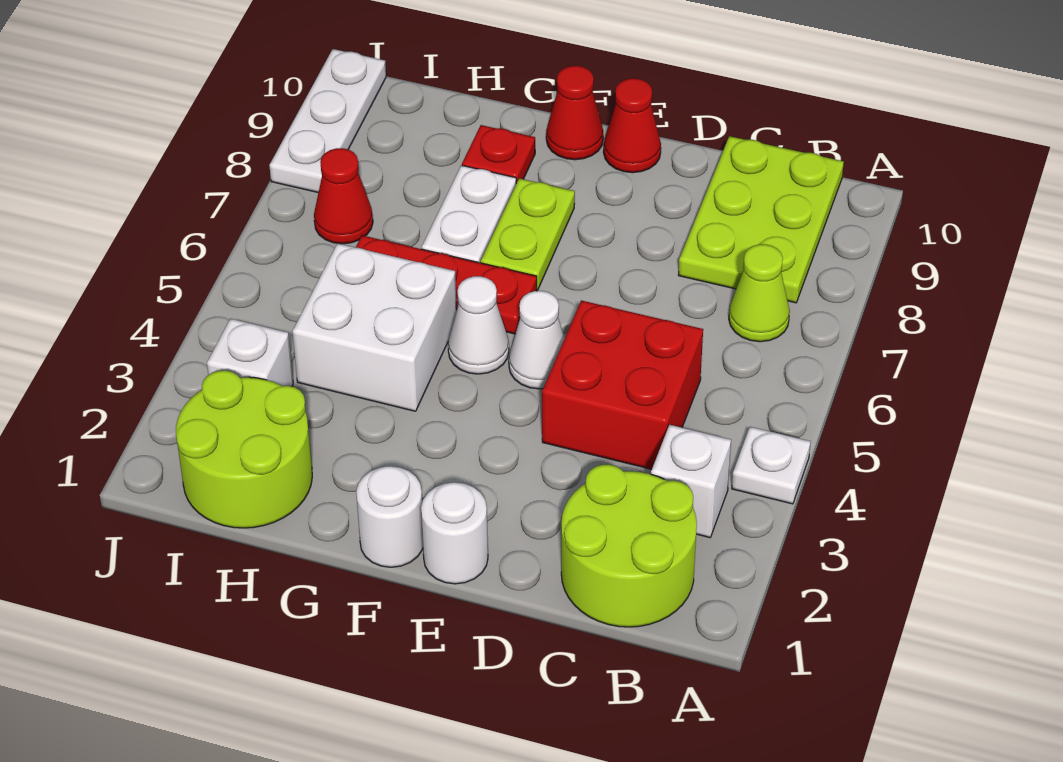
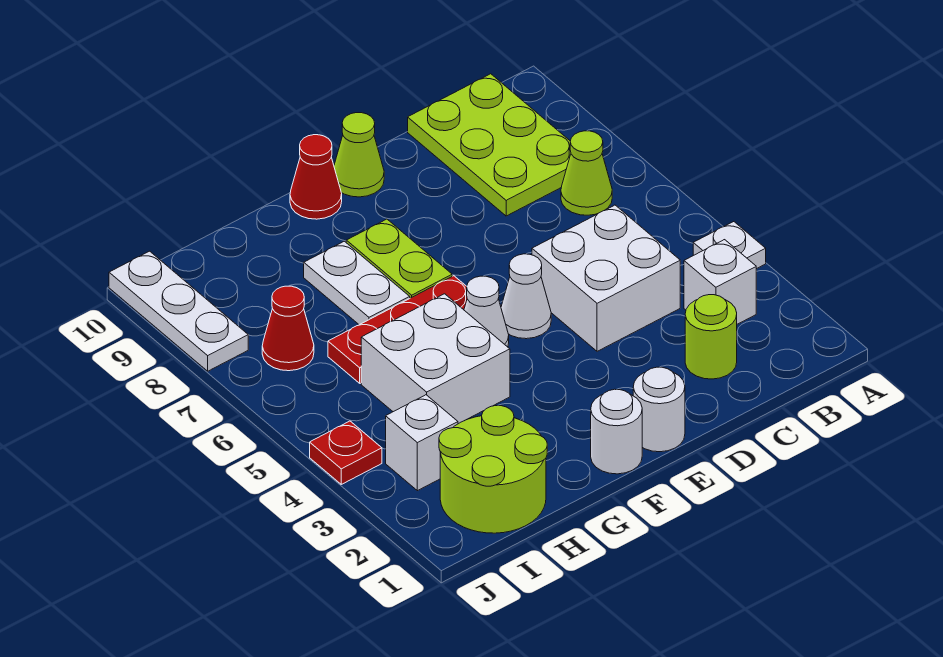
lime 2x2 round brick [561,464,697,627] -> lime 1x1 round brick [685,295,737,379]
red 2x2 brick [542,300,703,469] -> white 2x2 brick [532,205,680,351]
red 1x1 cone [603,78,661,173] -> lime 1x1 cone [334,113,384,197]
red 1x1 plate [462,125,535,183] -> red 1x1 plate moved to [310,421,382,484]

